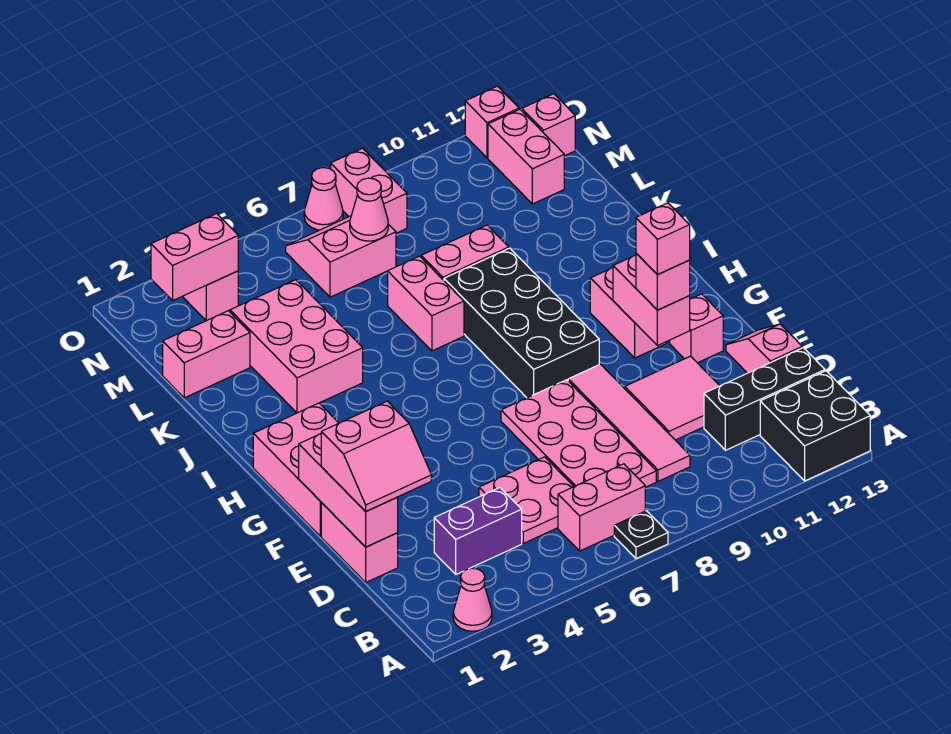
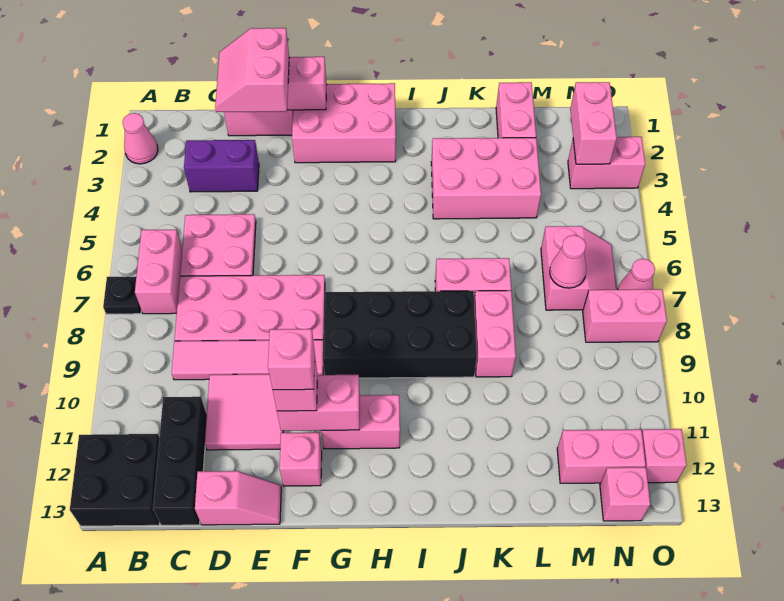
purple 1x2 brick [434,488,522,574] -> purple 1x2 brick turned to [184,140,259,192]

